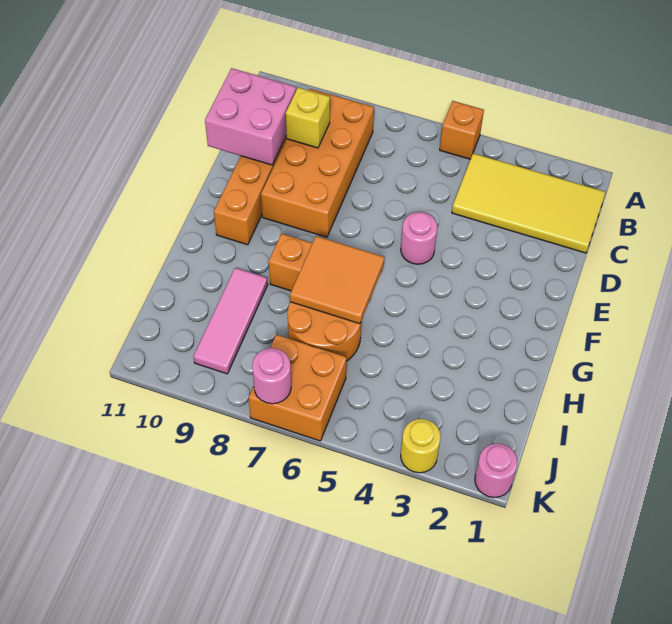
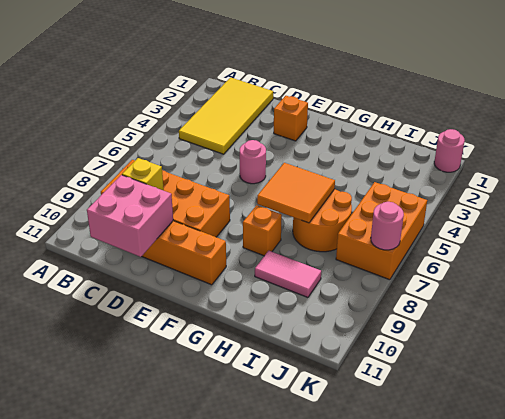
orange 1x1 brick [440,101,484,159] -> orange 1x1 brick moved to [274,96,308,141]
pink 1x3 tile [193,268,268,374] -> pink 1x2 tile [255,251,321,297]
orange 2x2 brick [249,335,347,441] -> orange 2x3 brick [336,182,427,280]
yellow 1x1 round brick [401,419,441,473] -> none

